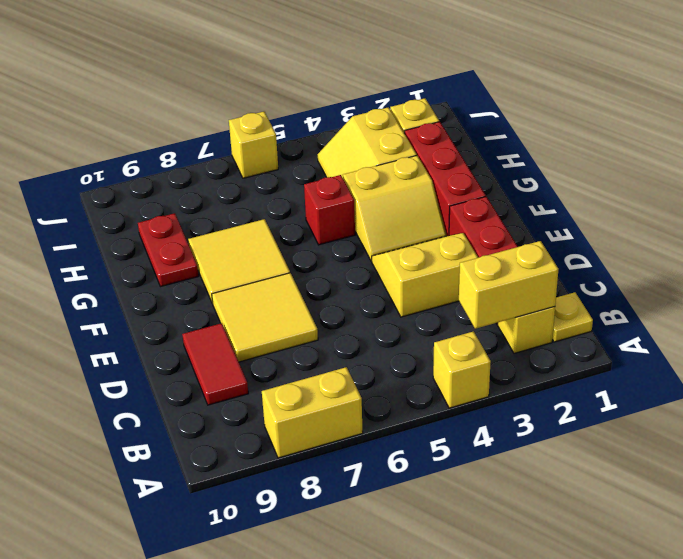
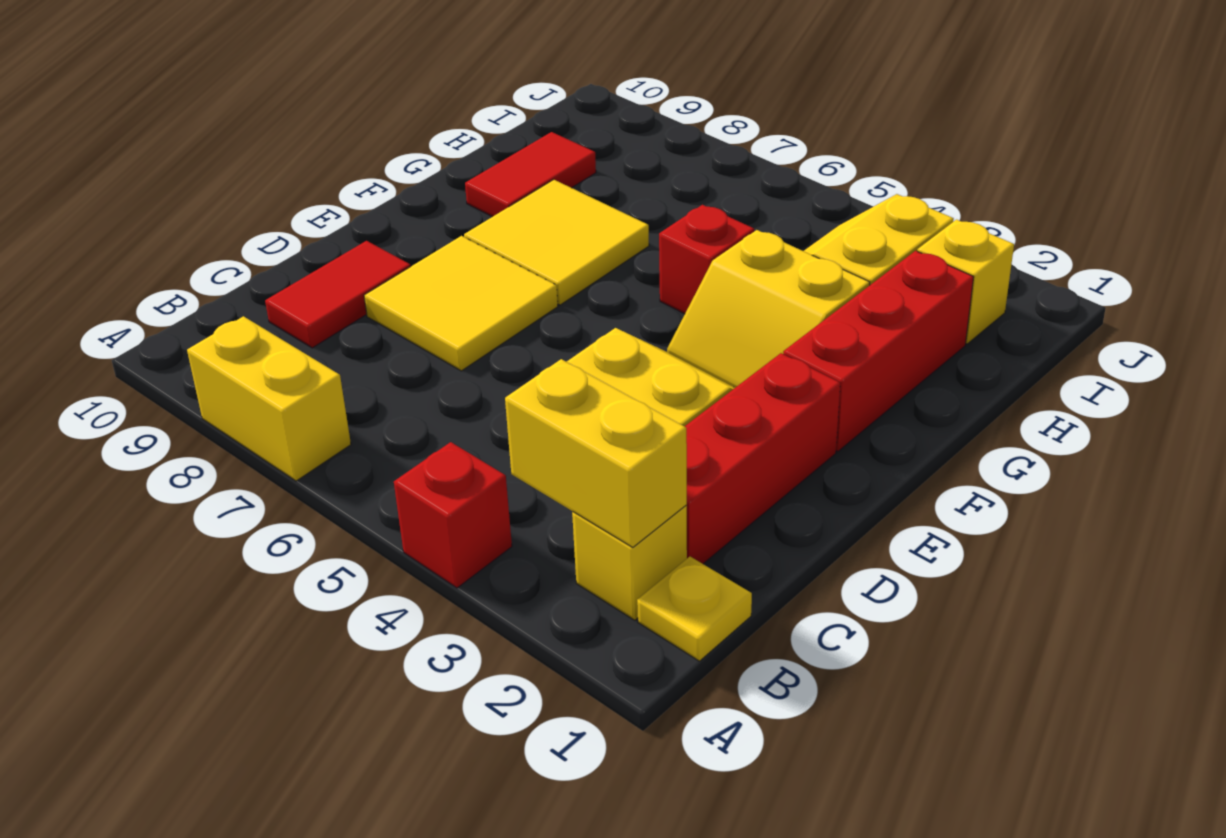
yellow 1x1 brick [433,331,491,408] -> red 1x1 brick [394,442,512,588]
red 1x2 plate [138,213,198,287] -> red 1x2 tile [465,132,596,217]
yellow 1x1 brick [229,112,278,178] -> none

